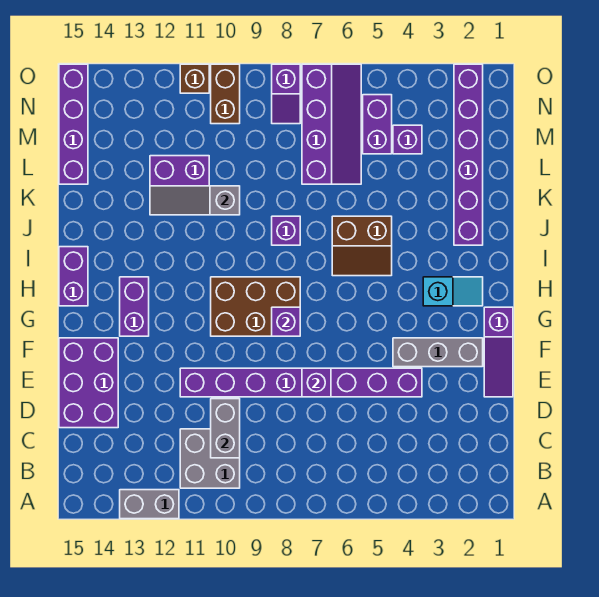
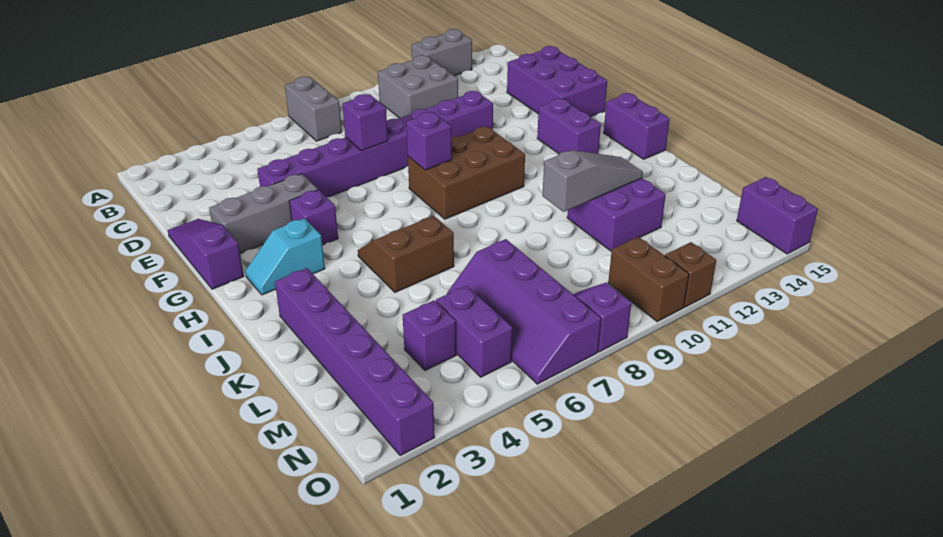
grey 1x2 brick [211,399,240,458] -> grey 1x2 brick moved to [285,77,342,141]
purple 1x1 brick [272,216,300,245] -> purple 1x1 brick moved to [289,190,338,245]
purple 1x4 brick [59,64,88,184] -> purple 1x2 brick [737,177,818,254]

